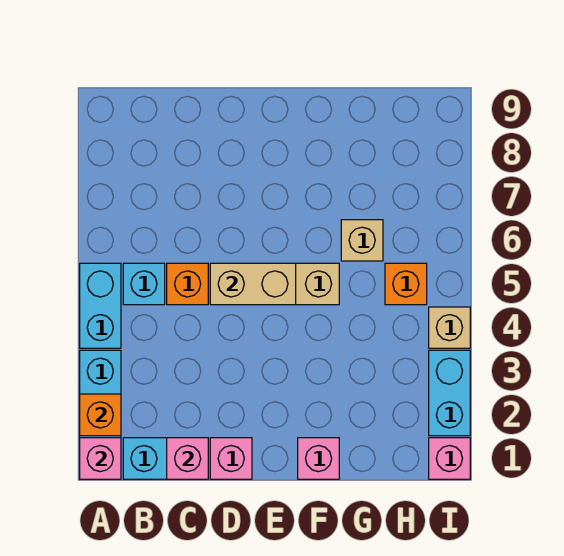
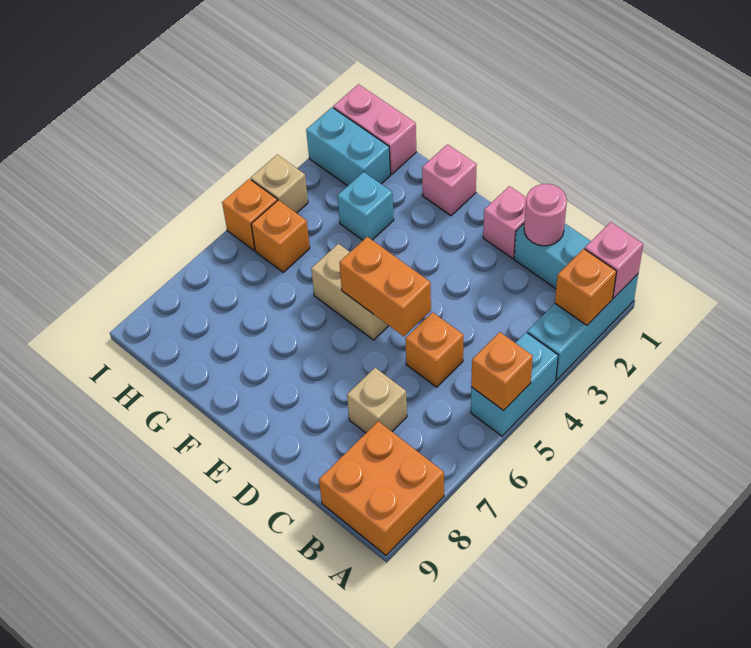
none -> orange 1x1 brick [471,332,533,411]
none -> orange 2x2 brick [319,421,444,555]
cyan 1x1 brick [123,263,165,305] -> cyan 1x1 brick moved to [337,172,394,240]
pink 1x1 brick [167,438,208,479] -> pink 1x1 round brick [524,184,567,246]
tan 1x2 brick [210,263,296,305] -> orange 1x2 brick [339,237,431,336]
tan 1x1 brick [341,220,383,261] -> tan 1x1 brick moved to [347,368,407,433]
pink 1x1 brick [429,438,470,479] -> pink 1x2 brick [333,84,416,174]
cyan 1x2 brick [429,350,470,436] -> cyan 1x2 brick turned to [306,107,390,186]
none -> orange 1x1 brick [222,179,277,250]

